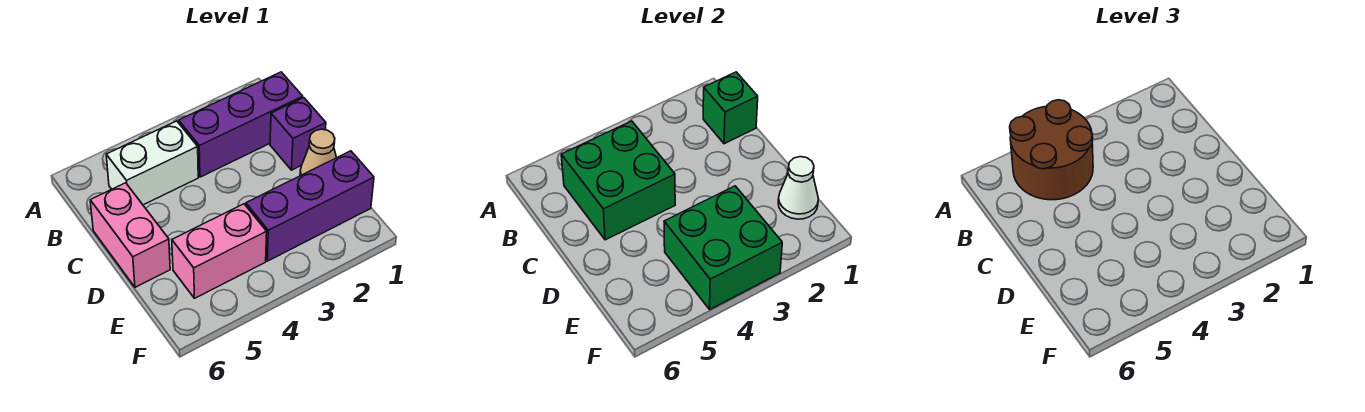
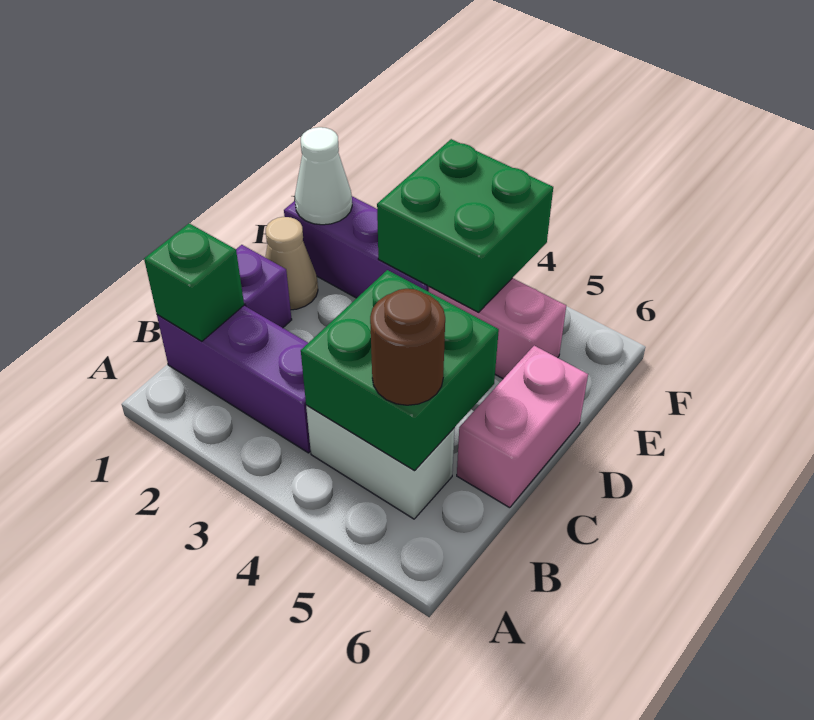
brown 2x2 round brick [1010,100,1093,200] -> brown 1x1 round brick [370,289,445,405]

